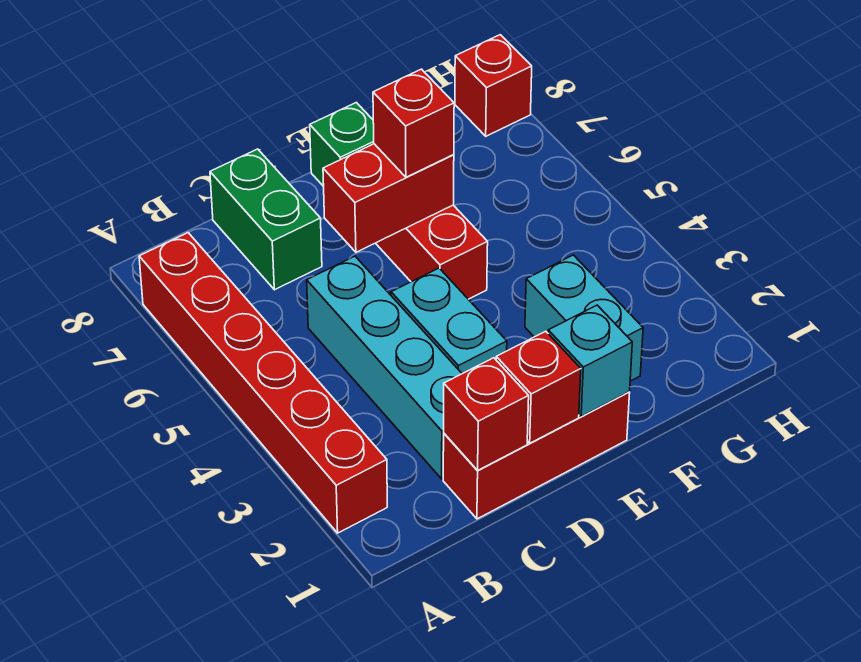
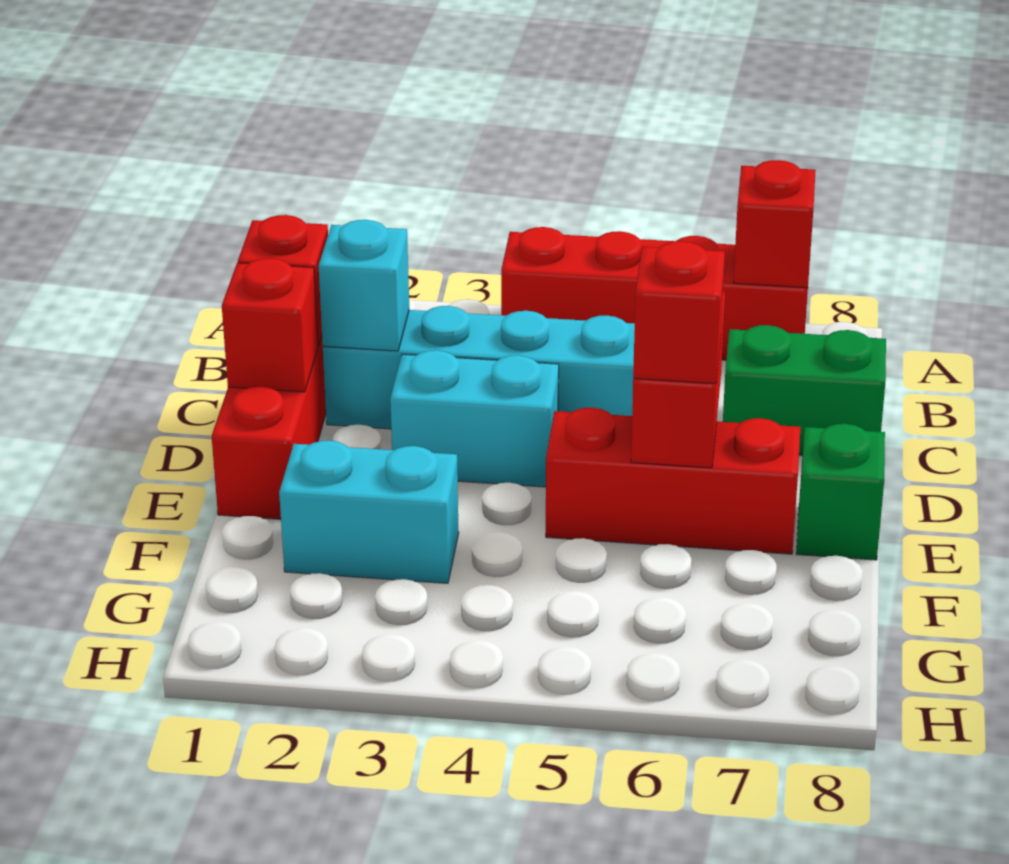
red 1x6 brick [139,233,387,533] -> red 1x4 brick [501,227,808,360]
cyan 1x1 brick [548,305,632,416] -> cyan 1x1 brick moved to [319,220,409,351]
red 1x1 brick [455,35,532,136] -> red 1x1 brick moved to [734,160,816,288]

